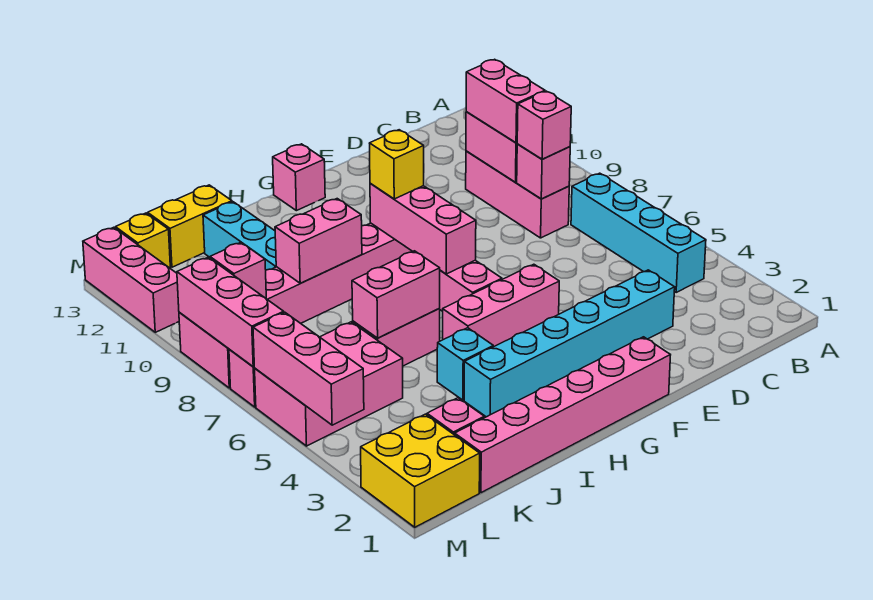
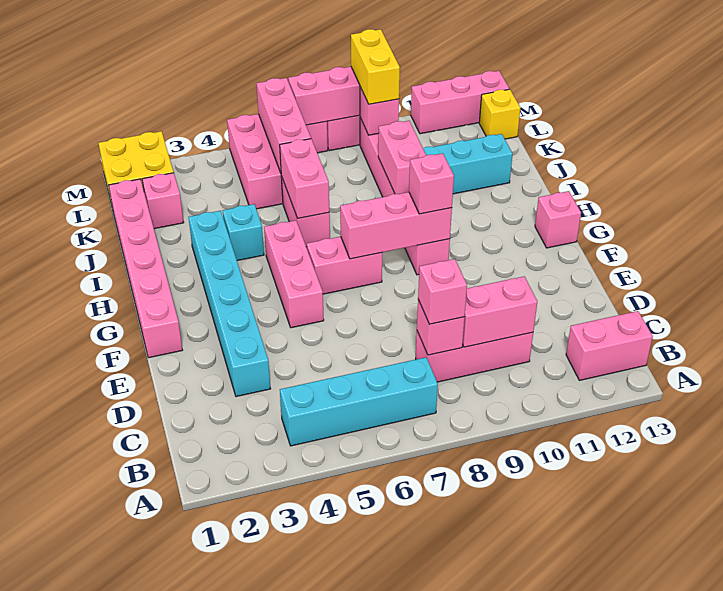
pink 1x2 brick [466,59,545,143] -> pink 1x2 brick moved to [566,311,653,380]
yellow 1x1 brick [370,130,424,199] -> pink 1x1 brick [409,153,454,214]
yellow 1x2 brick [148,185,232,267] -> yellow 1x2 brick moved to [351,29,400,104]
pink 1x3 brick [253,312,364,425] -> pink 1x3 brick turned to [256,78,311,173]

